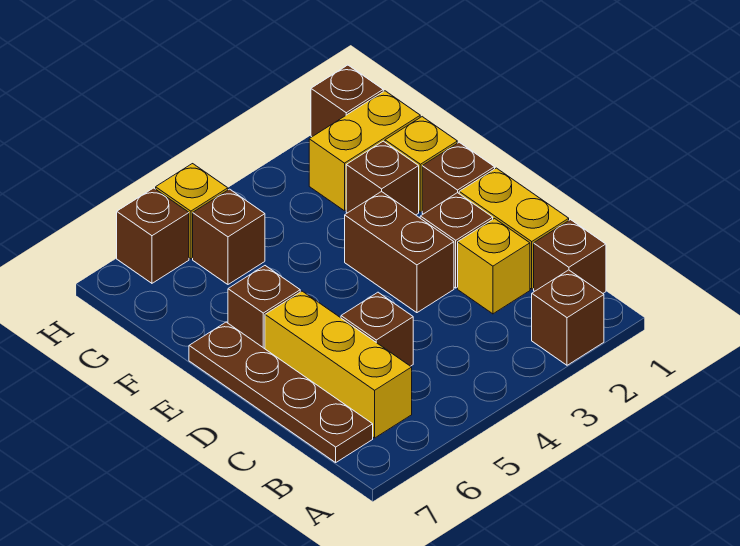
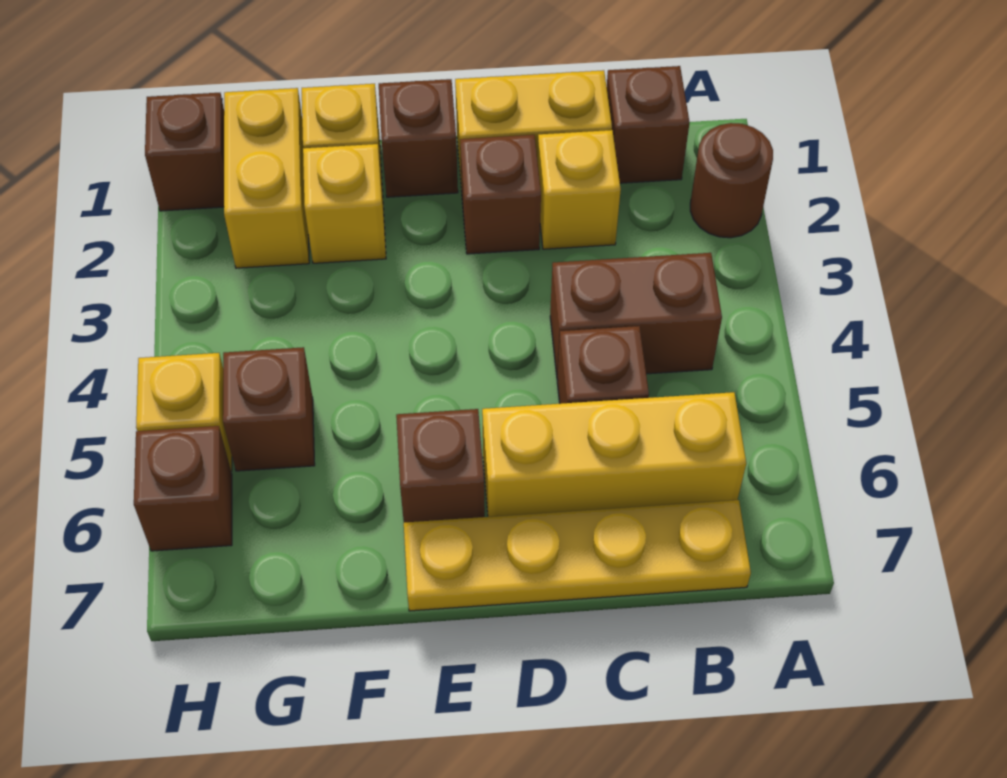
brown 1x1 brick [532,270,604,365] -> brown 1x1 round brick [690,123,773,238]
brown 1x4 plate [189,322,373,462] -> yellow 1x4 plate [404,500,751,611]
brown 1x2 brick [345,191,454,313] -> brown 1x2 brick moved to [550,253,722,380]
brown 1x1 brick [346,141,419,215] -> yellow 1x1 brick [303,144,386,263]

